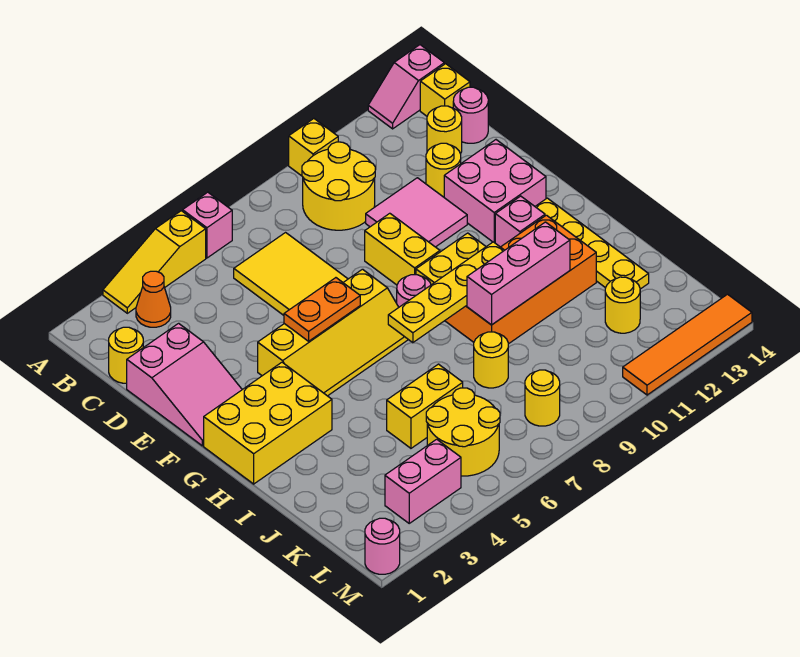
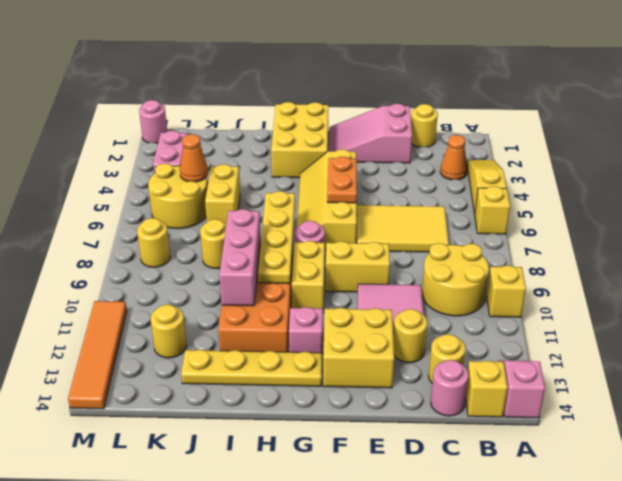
pink 1x1 brick [183,192,232,258] -> yellow 1x1 brick [475,186,510,234]
pink 2x2 brick [444,140,546,243] -> yellow 2x2 brick [323,308,394,388]
none -> orange 1x1 cone [180,134,208,182]

